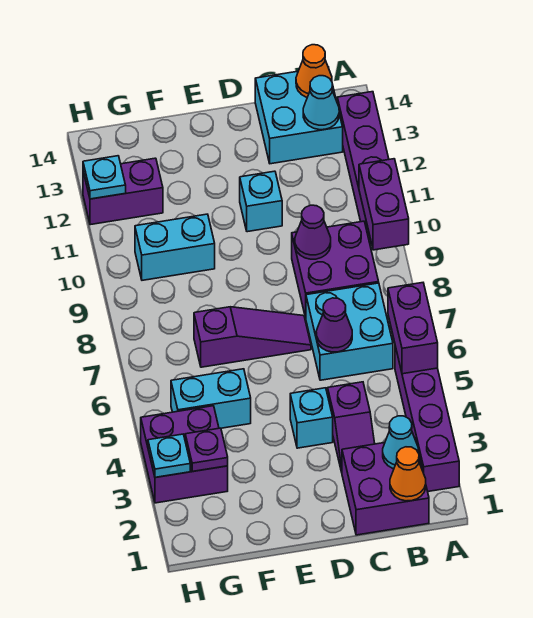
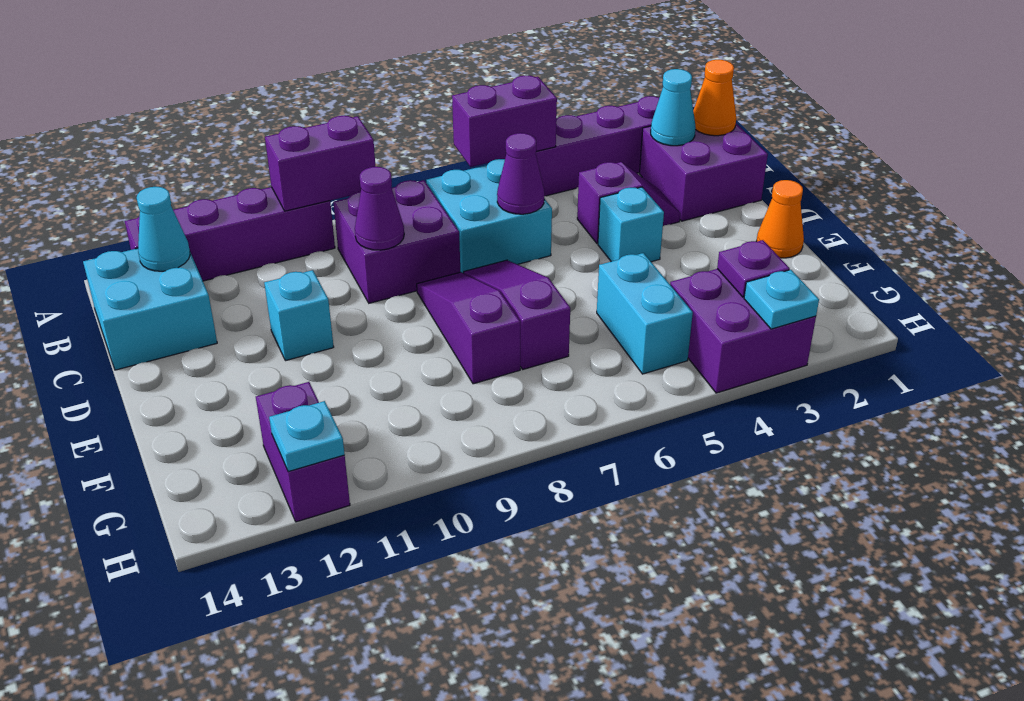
orange 1x1 cone [296,45,332,97] -> orange 1x1 cone moved to [756,180,804,258]
none -> purple 1x3 slope [417,272,520,384]
cyan 1x2 brick [135,214,215,280] -> none

